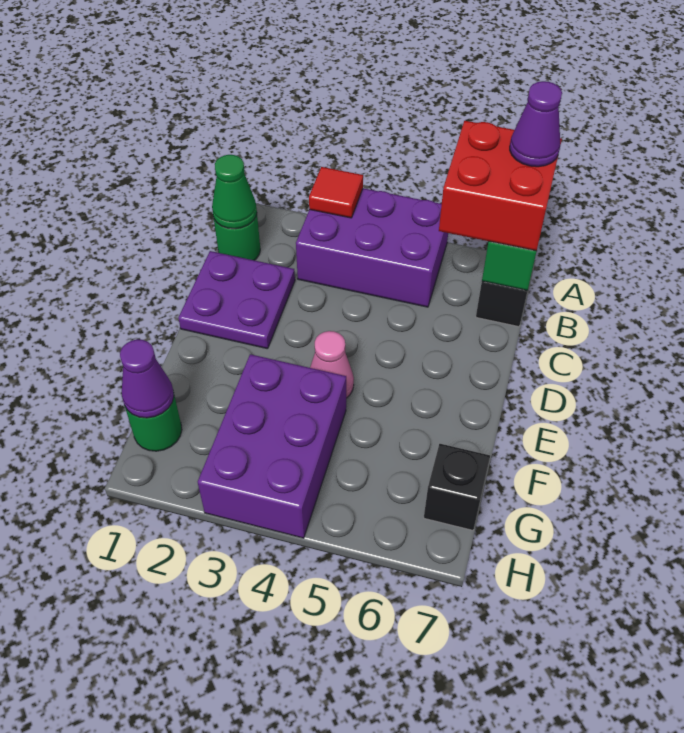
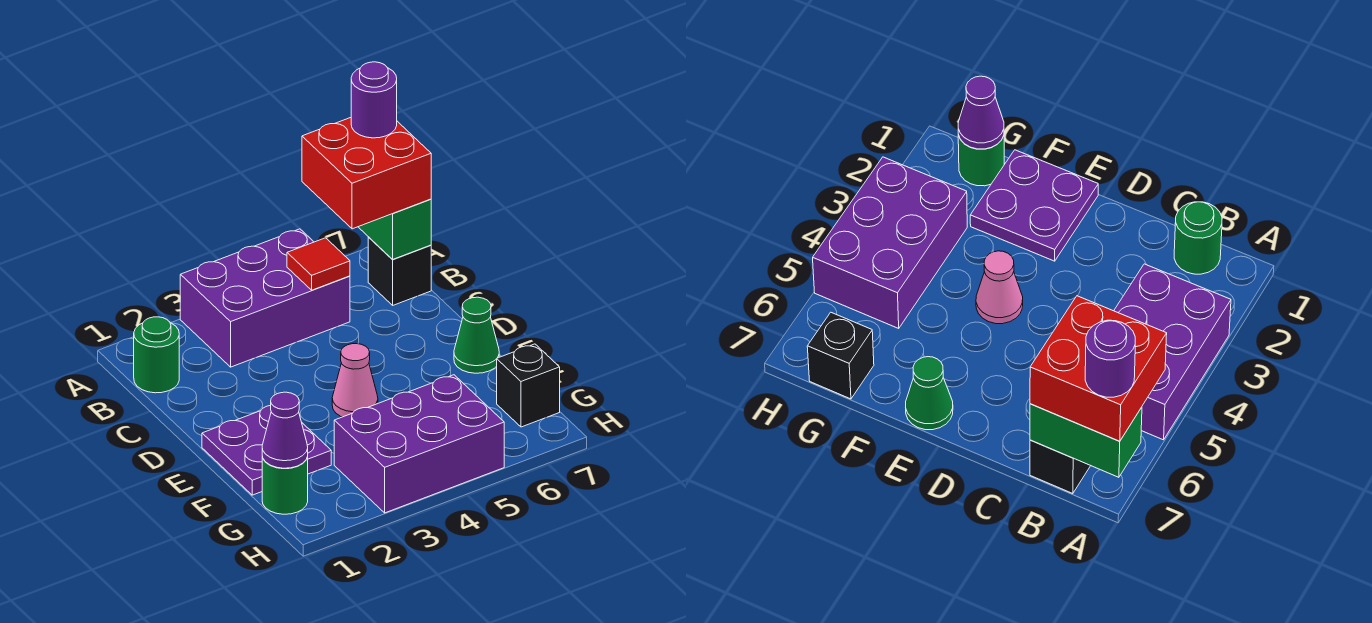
red 1x1 tile [309,167,363,218] -> red 1x1 tile moved to [287,238,350,290]
purple 1x1 cone [510,81,562,167] -> purple 1x1 round brick [351,62,397,138]
green 1x1 cone [212,155,257,229] -> green 1x1 cone moved to [454,297,499,373]
purple 2x2 plate [178,251,295,349] -> purple 2x2 plate moved to [202,405,331,495]
purple 2x3 brick [198,354,346,538] -> purple 2x3 brick turned to [334,375,504,513]

